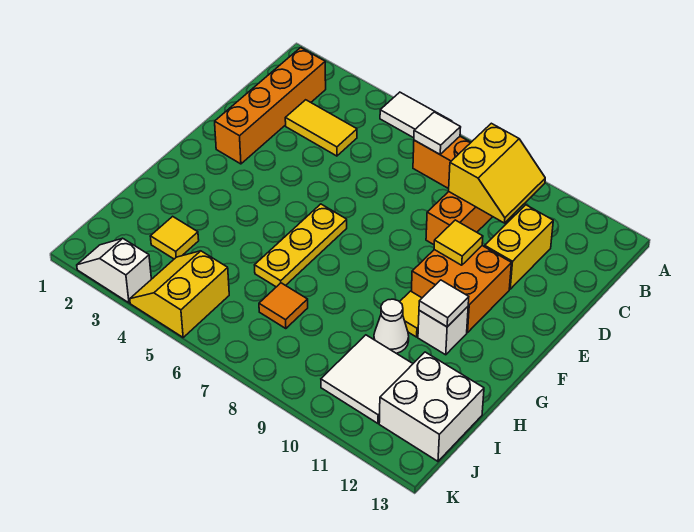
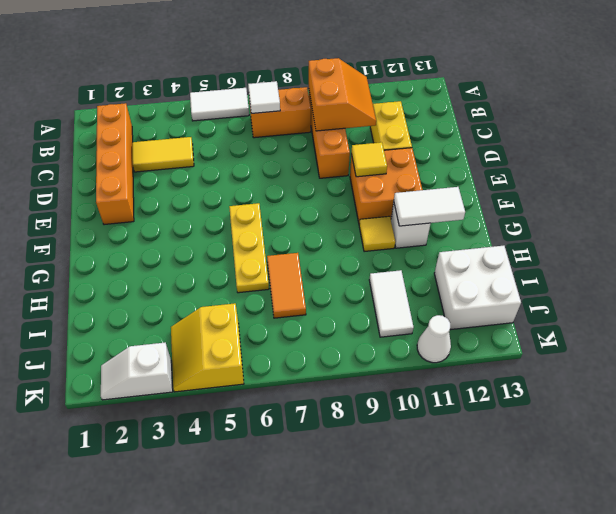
yellow 2x2 slope [449,123,545,223] -> orange 2x2 slope [309,58,376,131]
white 1x1 tile [419,280,469,327] -> white 1x2 tile [394,187,465,226]
white 1x1 cone [374,299,409,353] -> white 1x1 cone moved to [417,315,451,363]
yellow 1x1 tile [150,216,199,259] -> none
orange 1x1 tile [259,283,308,329] -> orange 1x2 tile [267,253,306,318]
white 2x2 tile [321,335,413,423] -> white 1x2 tile [369,270,414,337]

